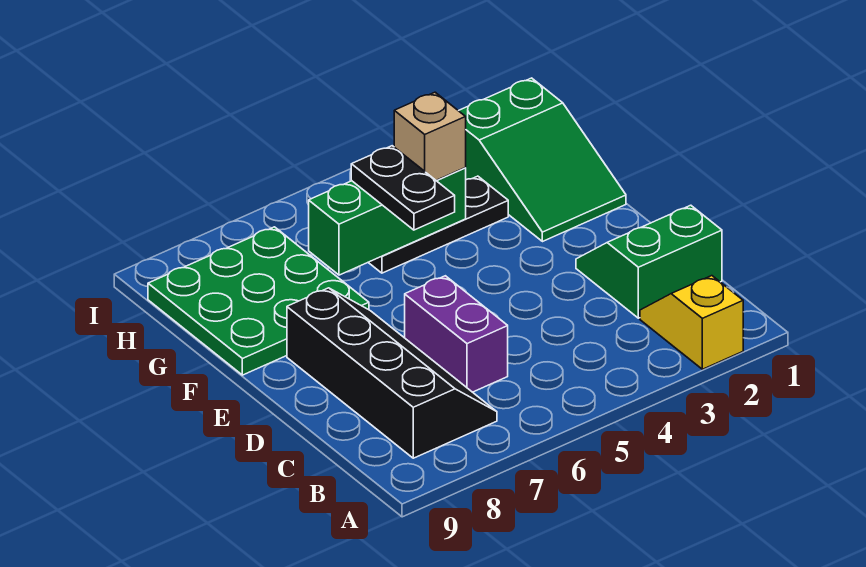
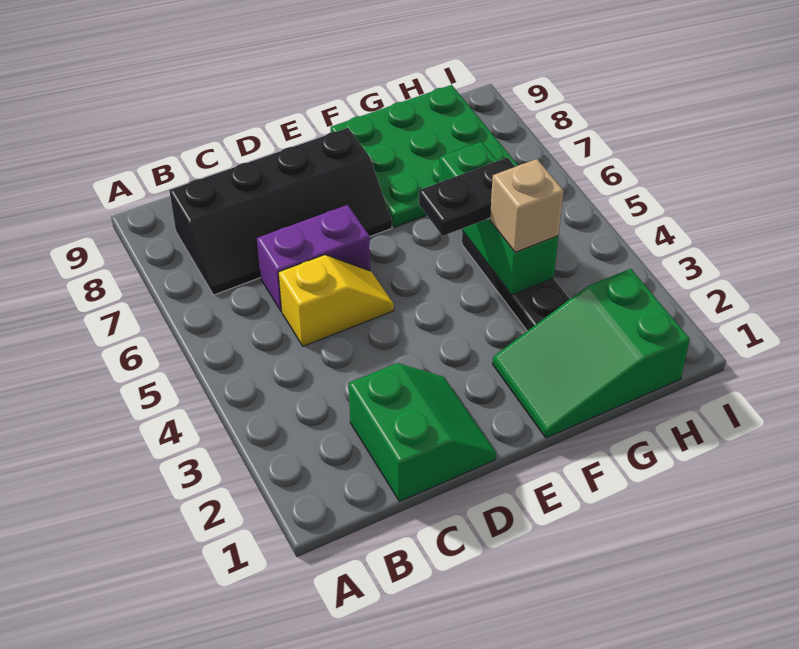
yellow 1x2 slope [640,276,743,369] -> yellow 1x2 slope moved to [278,255,394,346]

